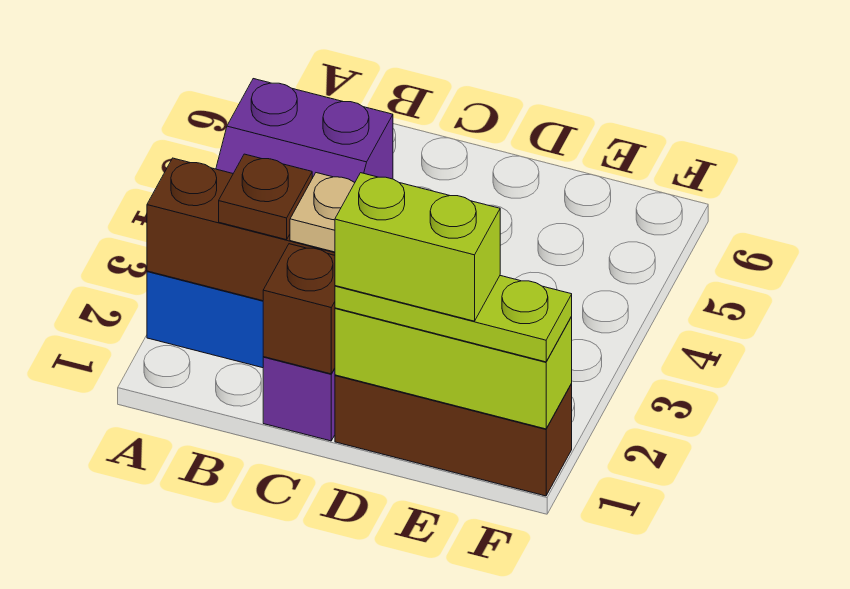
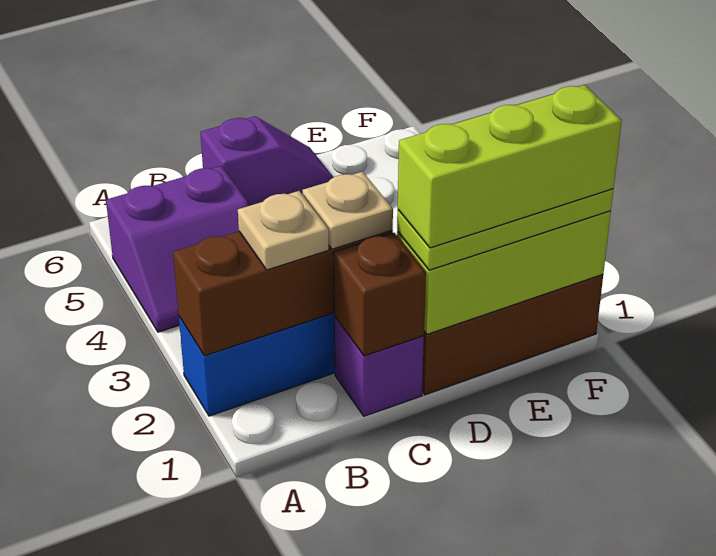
brown 1x1 plate [219,154,312,240] -> tan 1x1 plate [238,191,329,270]
none -> purple 1x2 slope [200,116,333,206]
lime 1x2 brick [335,173,500,321] -> lime 1x3 brick [398,85,622,248]

